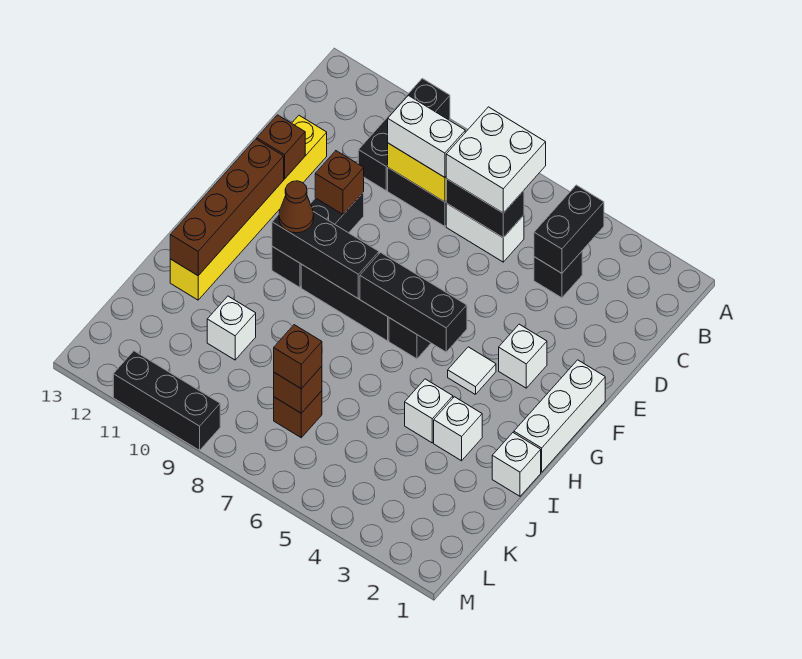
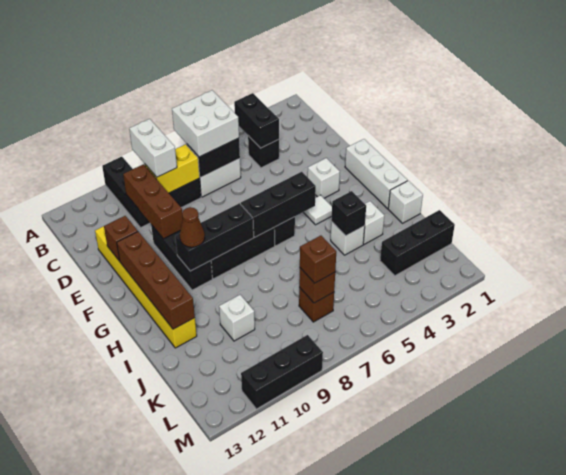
white 1x2 brick [388,95,465,177] -> white 1x2 brick turned to [129,119,177,177]
brown 1x1 brick [315,151,364,214] -> brown 1x3 brick [123,164,183,239]
none -> black 1x1 brick [331,191,366,236]
none -> black 1x3 brick [380,210,455,276]

